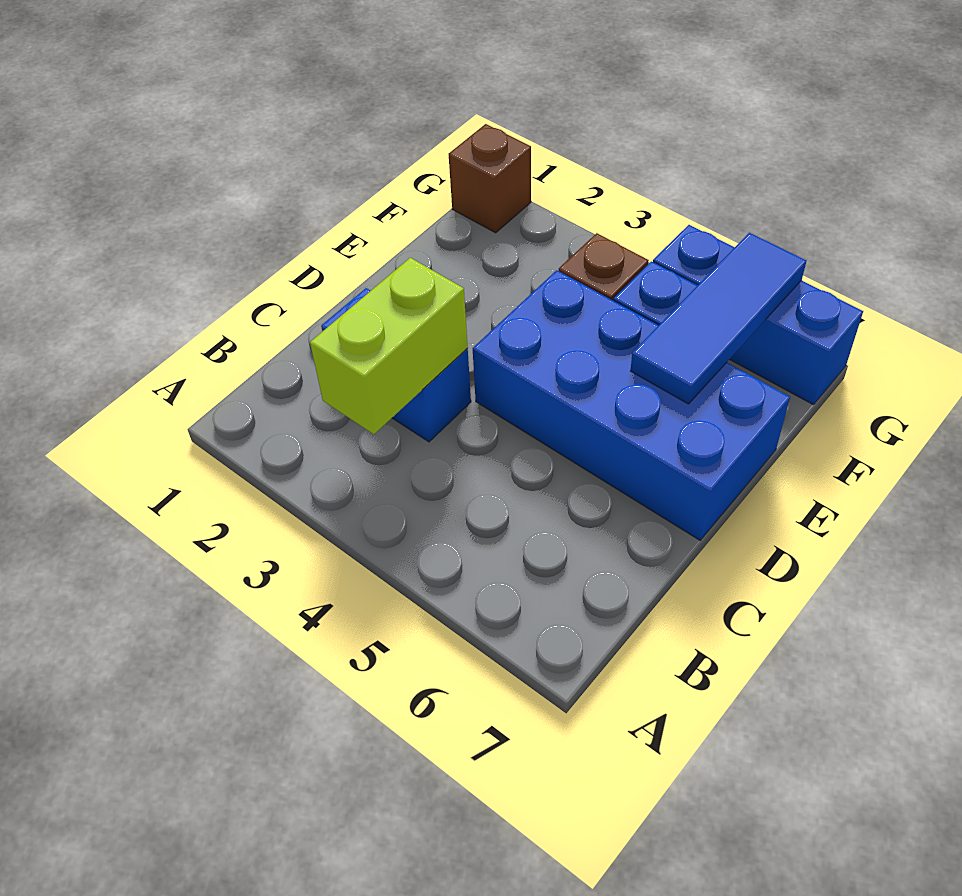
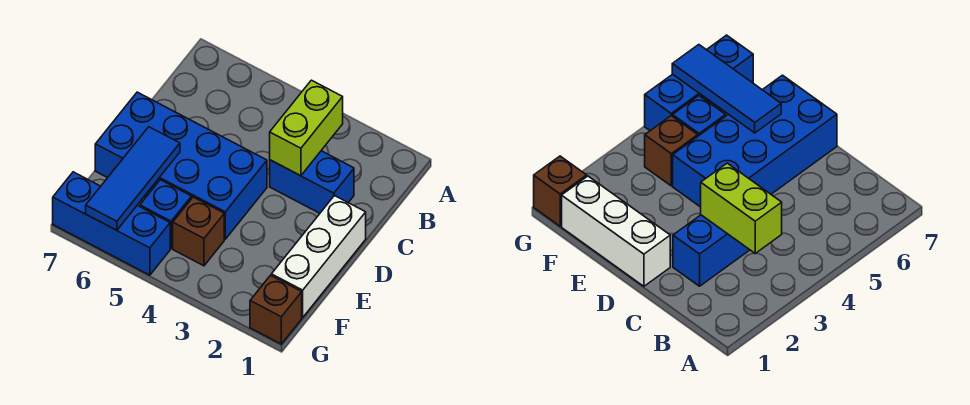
none -> white 1x3 brick [271,196,366,317]

